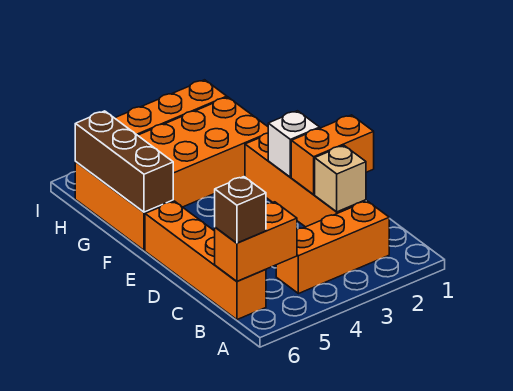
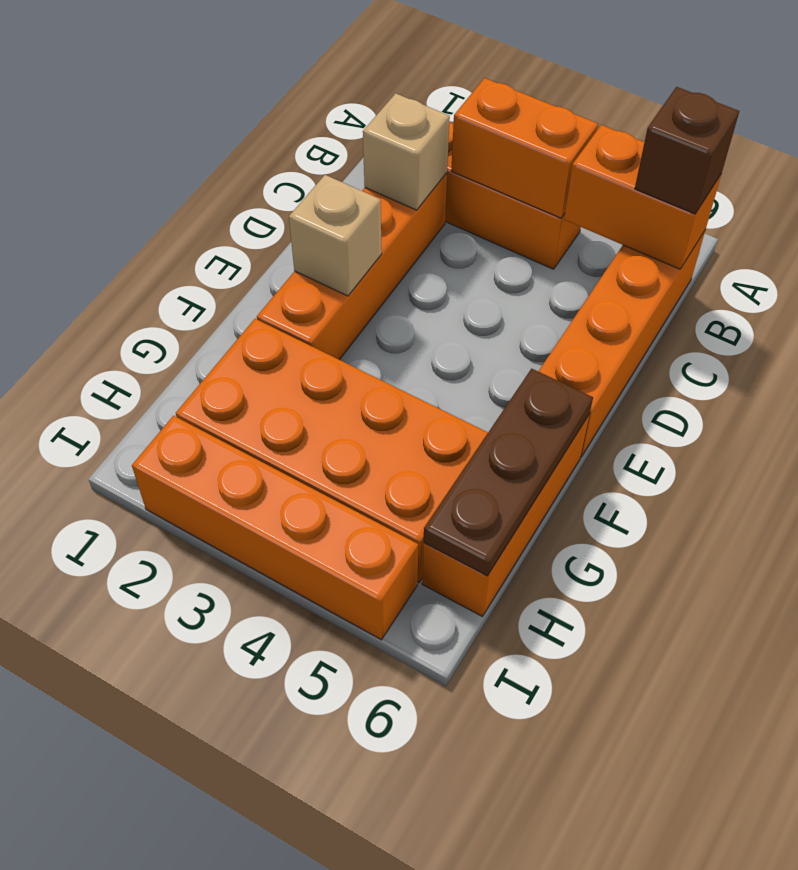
orange 1x2 brick [291,115,374,195] -> orange 1x2 brick moved to [451,78,598,218]
white 1x1 brick [268,111,320,177] -> tan 1x1 brick [289,175,382,296]
brown 1x3 brick [75,111,173,212] -> brown 1x3 plate [424,369,593,576]

